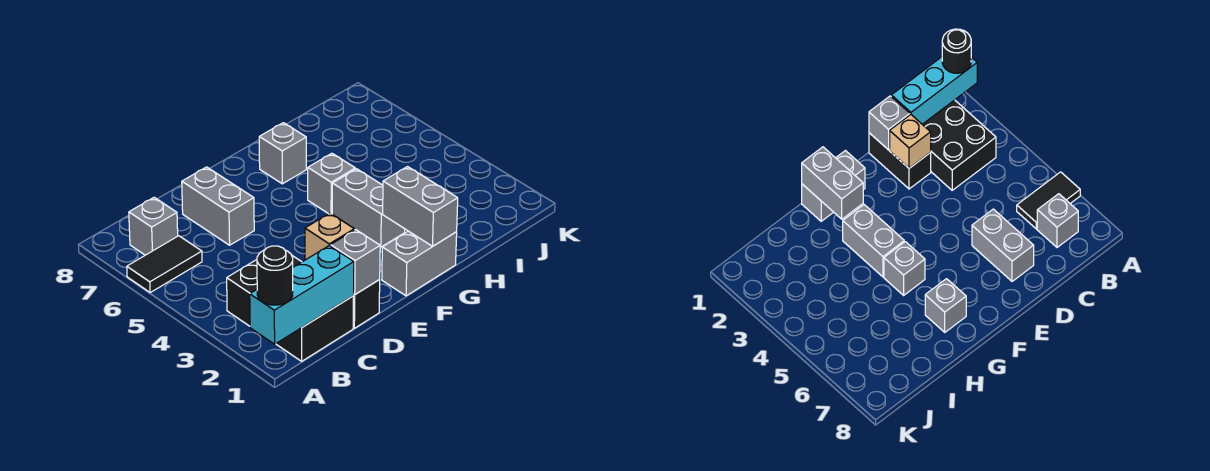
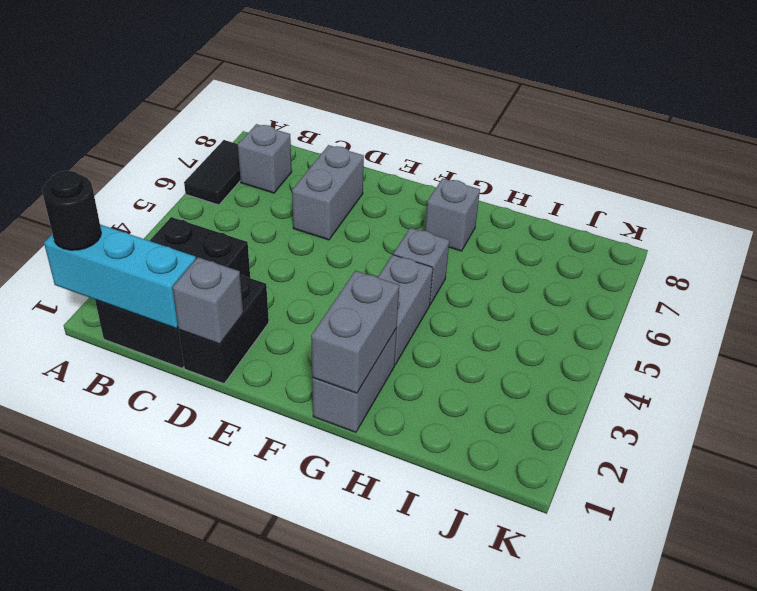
black 1x2 tile [127,236,202,293] -> black 1x2 tile turned to [184,140,240,205]
tan 1x1 brick [305,213,354,260] -> none
grey 1x2 brick [382,231,457,296] -> grey 1x2 brick turned to [312,328,397,432]

